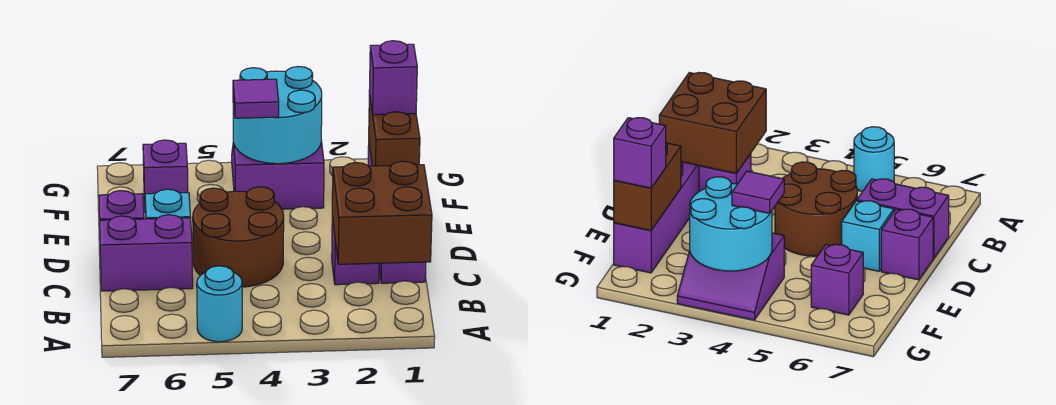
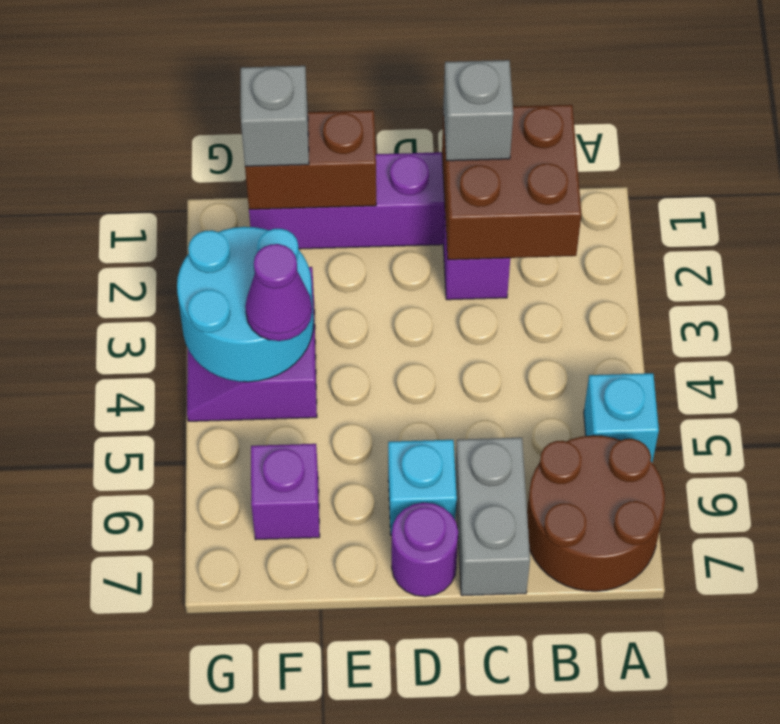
cyan 1x1 round brick [197,266,242,342] -> cyan 1x1 brick [584,373,659,462]
none -> grey 1x1 brick [443,60,513,161]
brown 2x2 round brick [193,187,284,287] -> brown 2x2 round brick moved to [527,435,665,591]
purple 1x2 brick [100,215,193,291] -> grey 1x2 brick [455,438,530,596]
purple 1x1 brick [99,191,144,220] -> purple 1x1 round brick [392,503,458,597]
purple 1x1 brick [369,41,417,115] -> grey 1x1 brick [241,66,309,166]
purple 1x1 tile [233,79,279,118] -> purple 1x1 cone [245,244,312,341]

